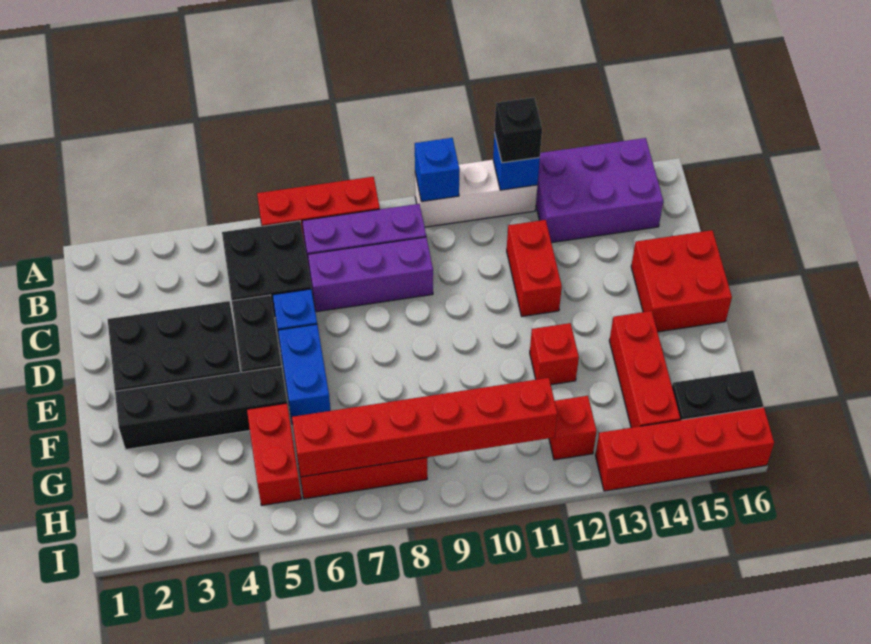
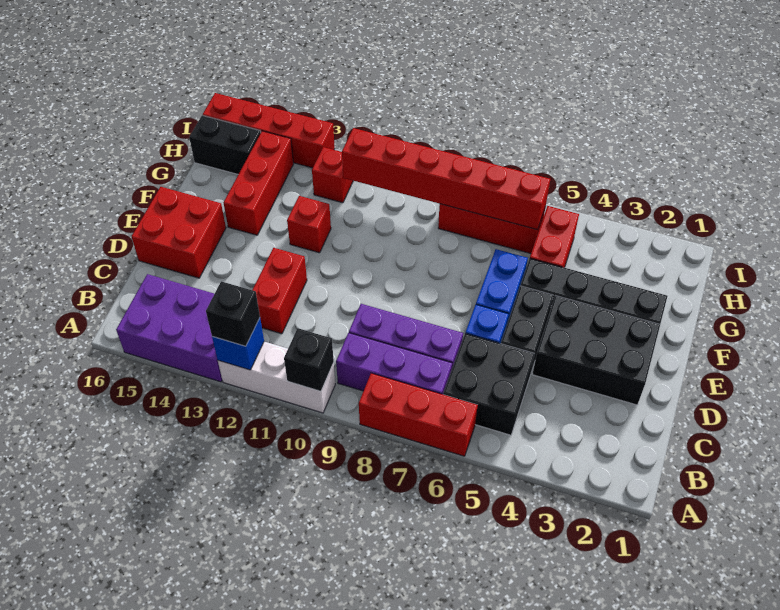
blue 1x1 brick [415,138,460,202] -> black 1x1 brick [284,328,334,391]

